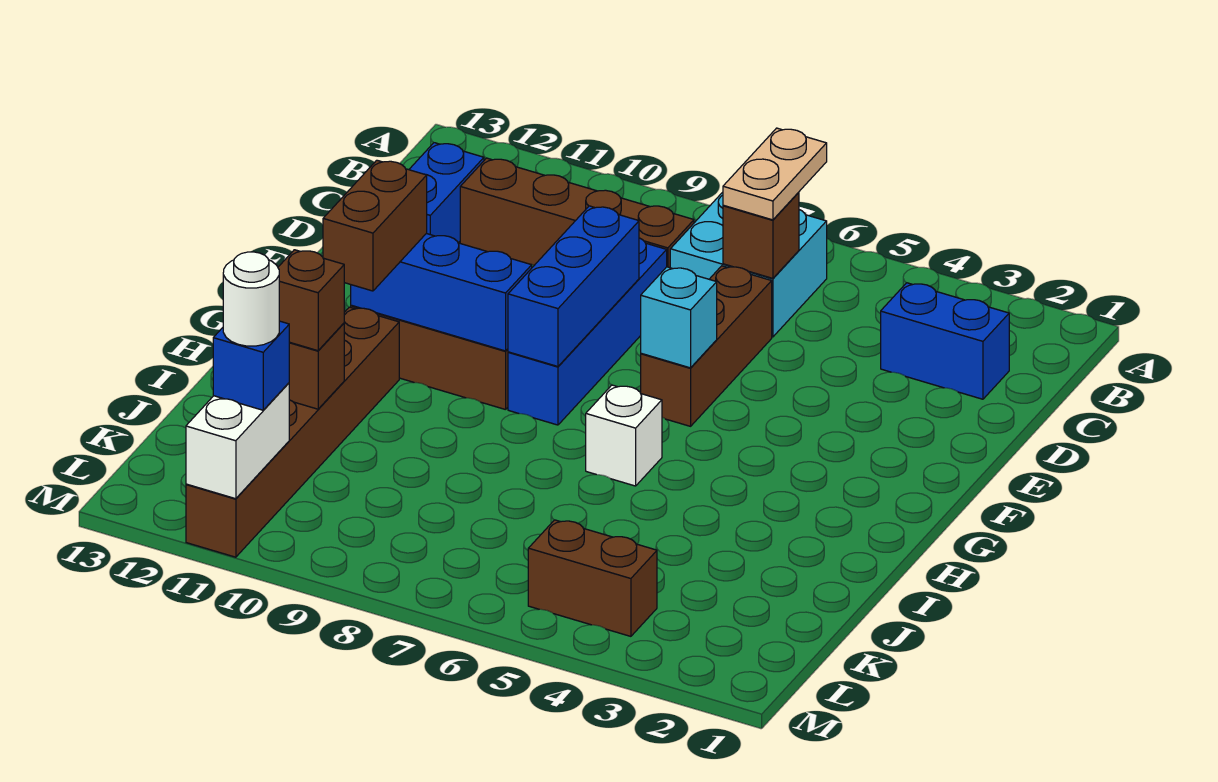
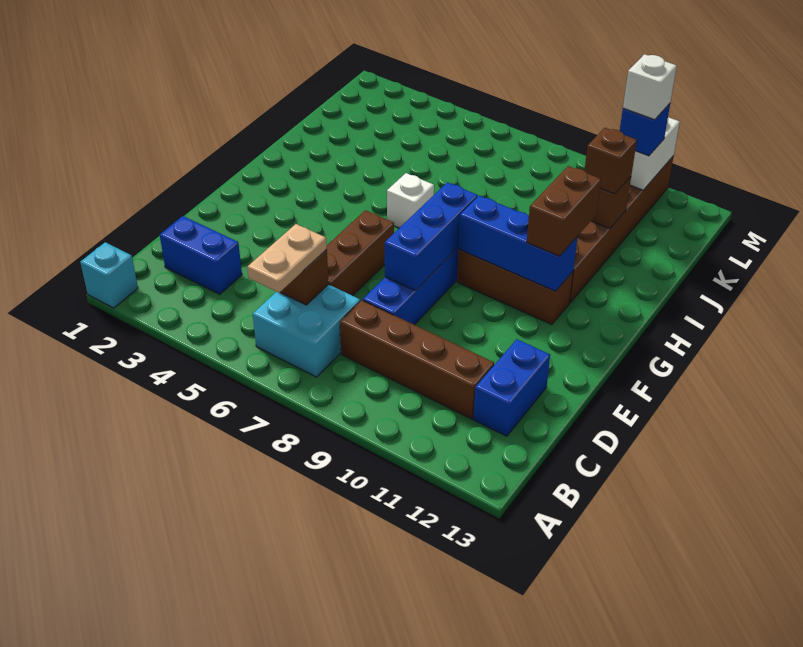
cyan 1x1 brick [641,267,717,368] -> cyan 1x1 brick moved to [80,242,138,308]
brown 1x2 brick [528,520,657,636] -> none
white 1x1 round brick [223,252,279,346] -> white 1x1 brick [623,54,677,120]

